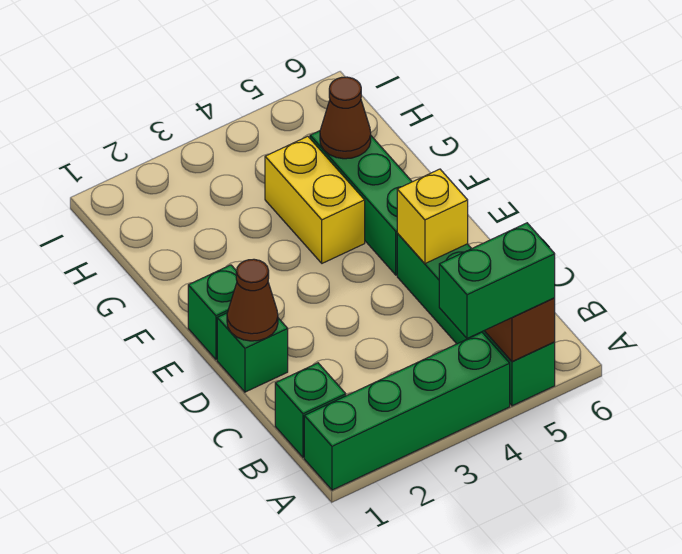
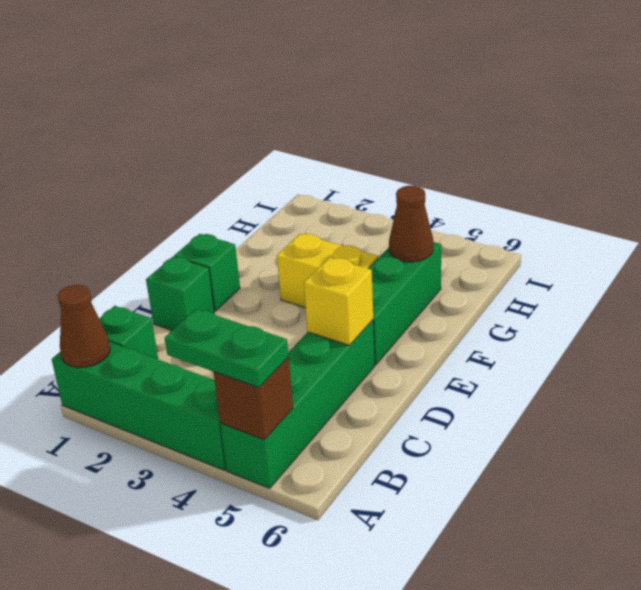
green 1x2 brick [439,223,555,338] -> green 1x2 plate [165,309,289,388]
brown 1x1 cone [227,259,278,341] -> brown 1x1 cone moved to [58,285,110,367]
yellow 1x2 brick [265,136,365,263] -> yellow 1x2 brick turned to [277,234,378,308]

